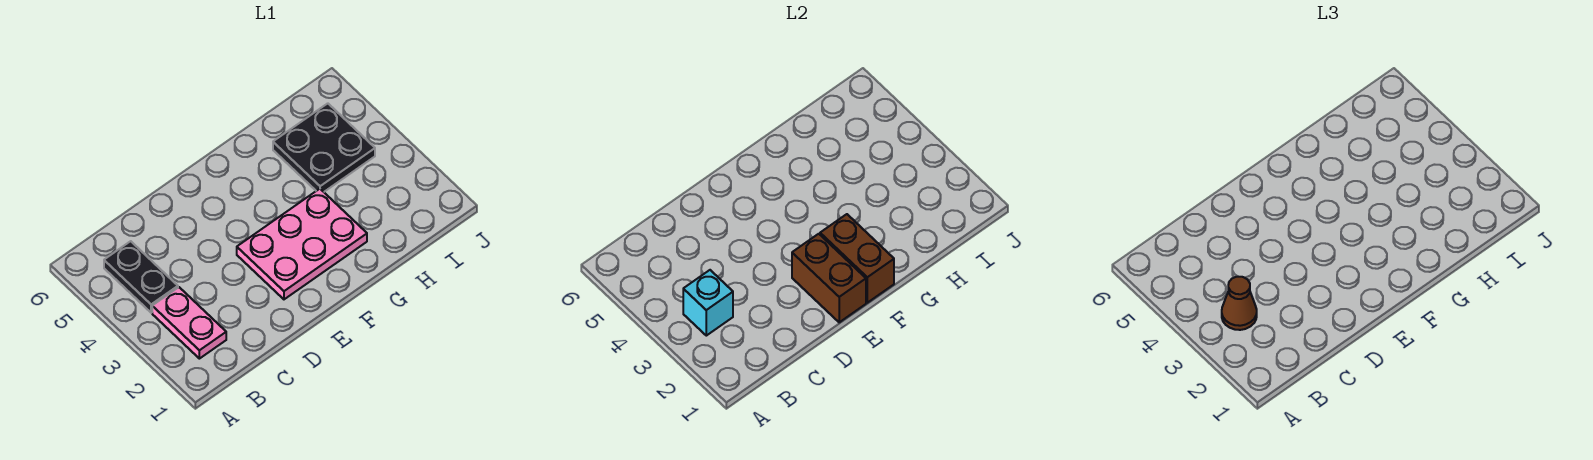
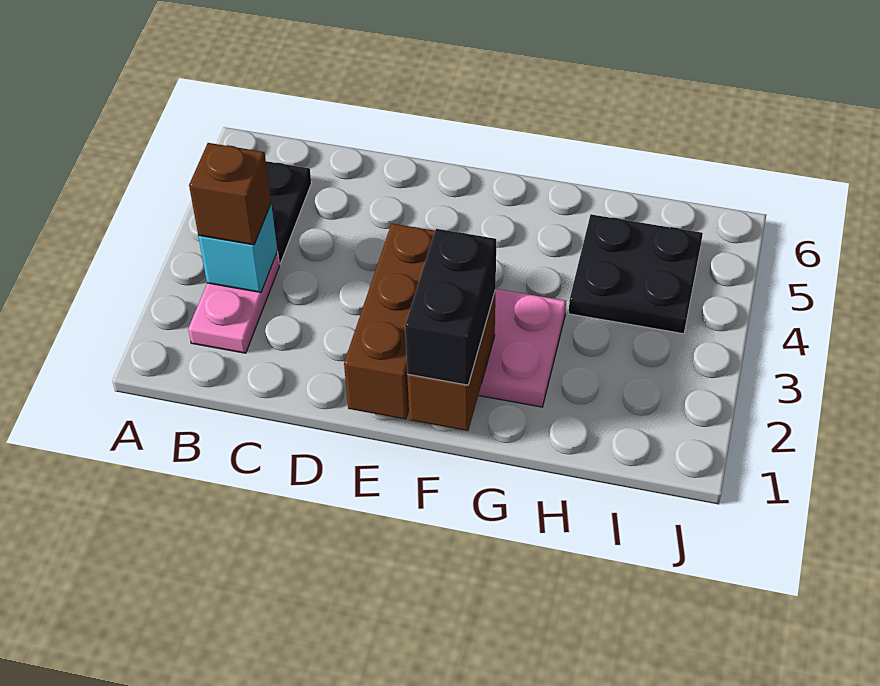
brown 1x1 cone [1222,277,1257,330] -> brown 1x1 brick [189,143,271,245]
brown 1x2 brick [792,234,866,322] -> brown 1x3 brick [344,224,435,419]
none -> black 1x2 brick [405,229,496,385]

